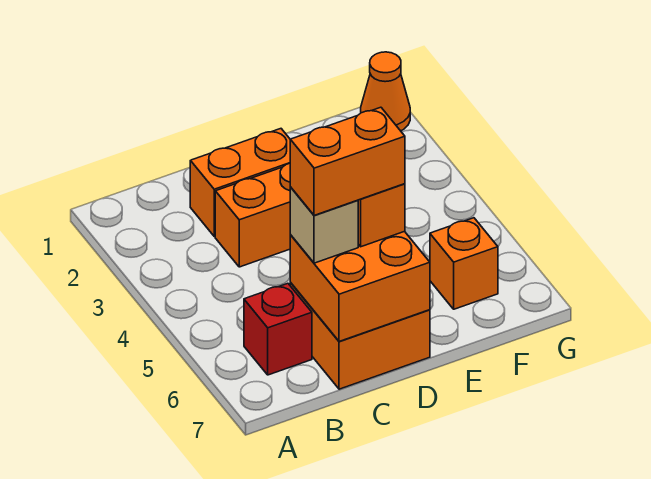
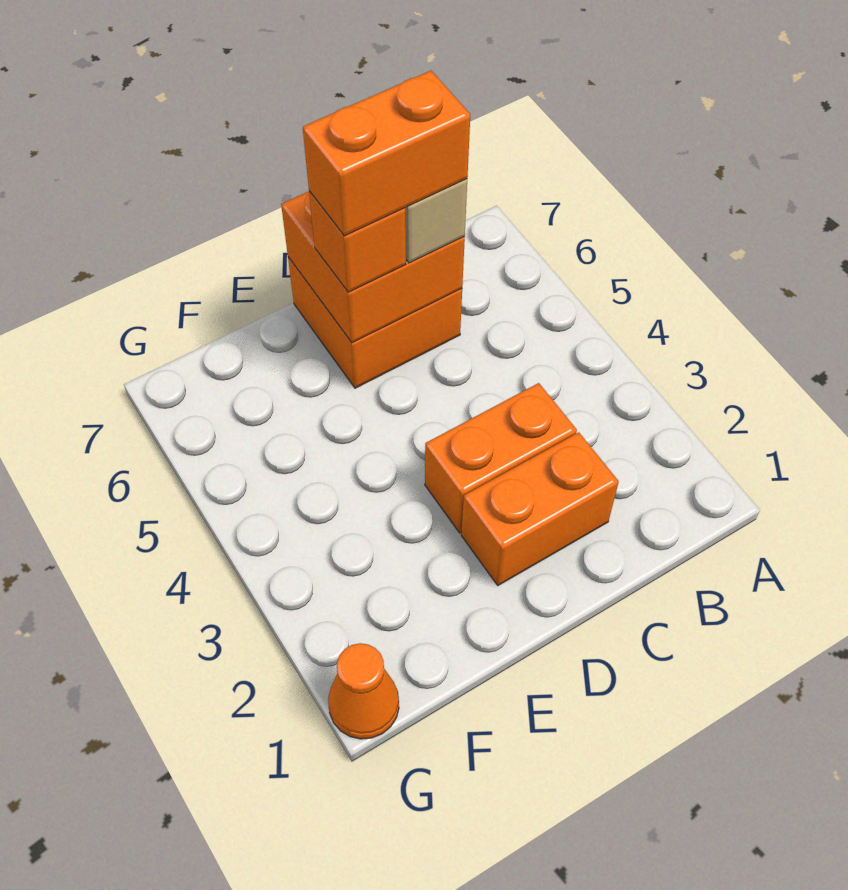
red 1x1 brick [244,283,312,375] -> none
orange 1x1 brick [430,218,498,309] -> none

